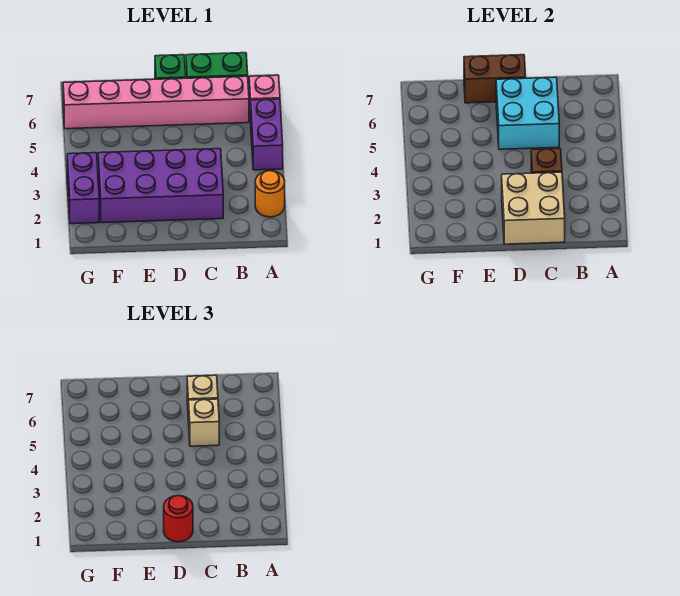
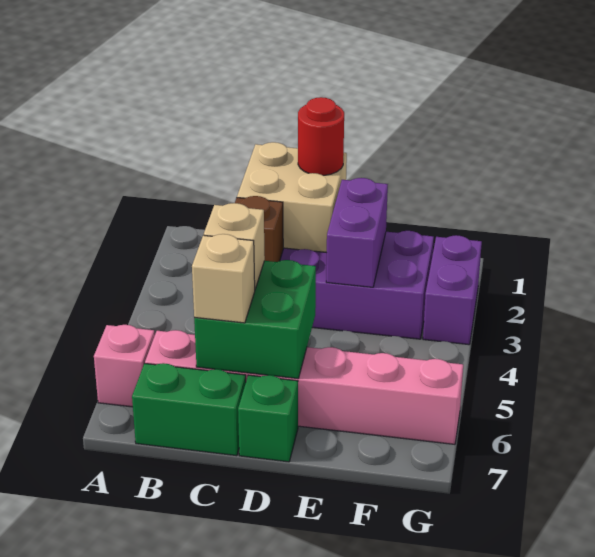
orange 1x1 round brick [255,171,285,217] -> none
purple 1x2 brick [251,99,283,170] -> purple 1x2 brick moved to [326,178,388,287]
cyan 2x2 brick [496,77,559,149] -> green 2x2 brick [194,260,316,379]
brown 1x2 brick [464,55,526,103] -> none

